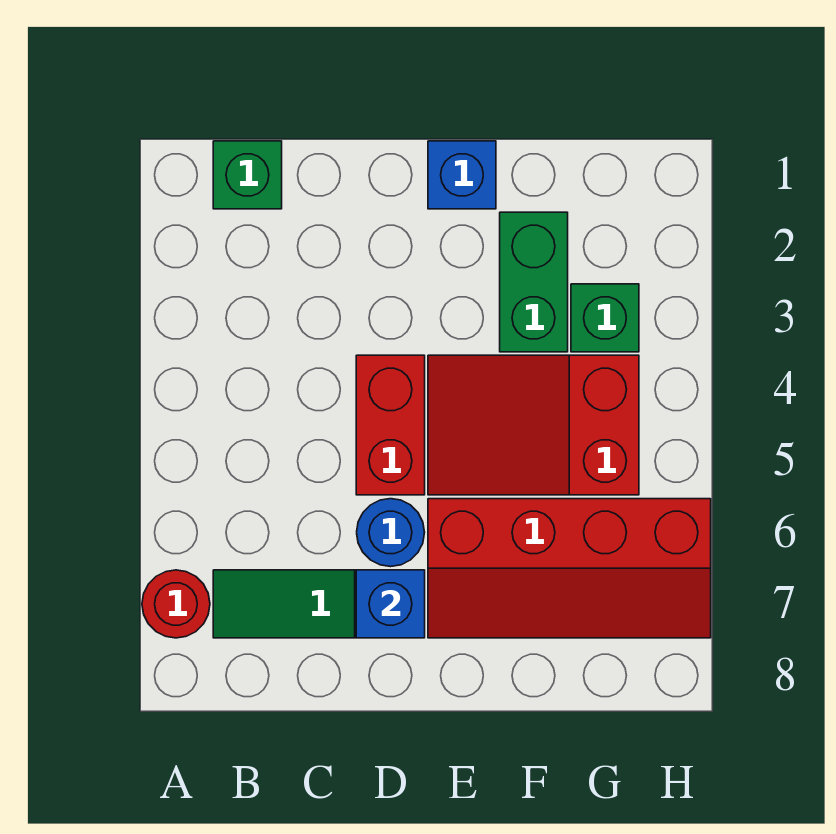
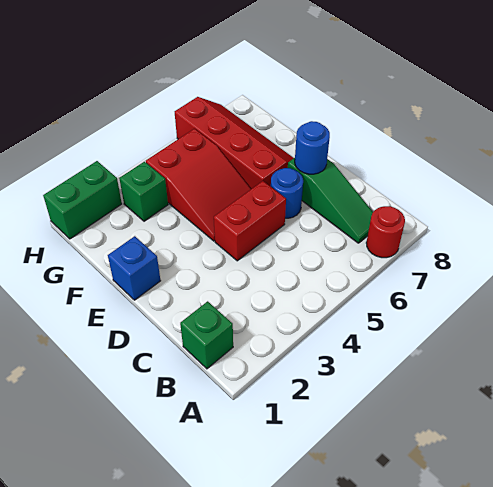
blue 1x1 brick [356,570,425,638] -> blue 1x1 round brick [295,121,330,174]
green 1x2 brick [500,212,568,352] -> green 1x2 brick moved to [43,161,122,239]

